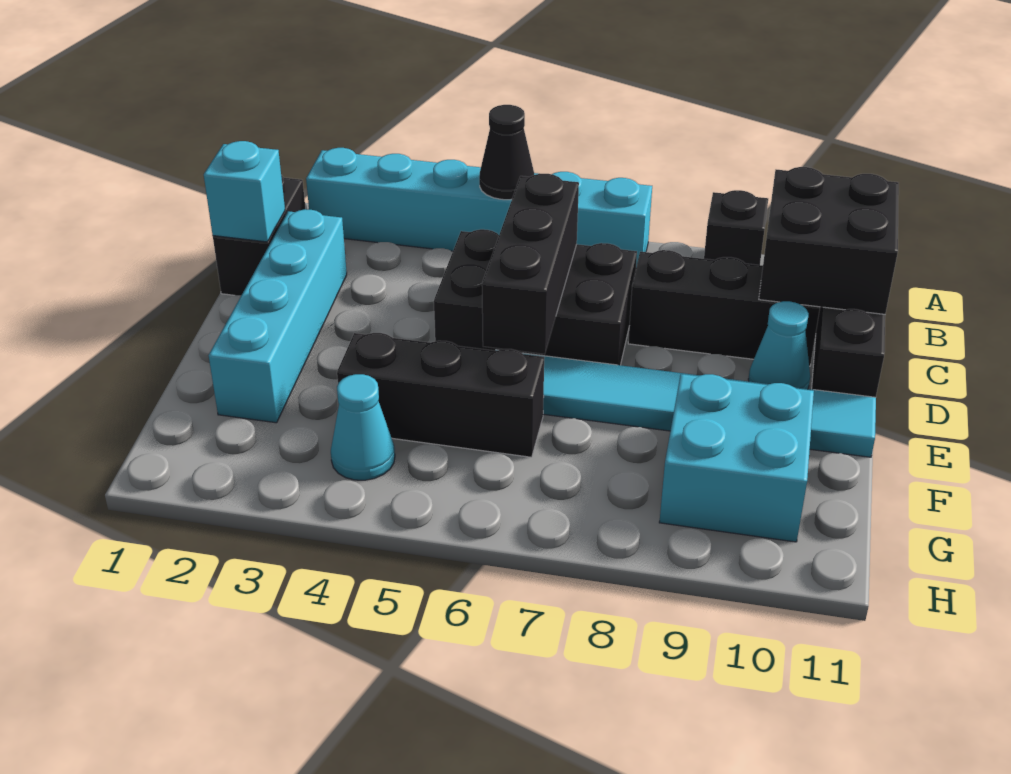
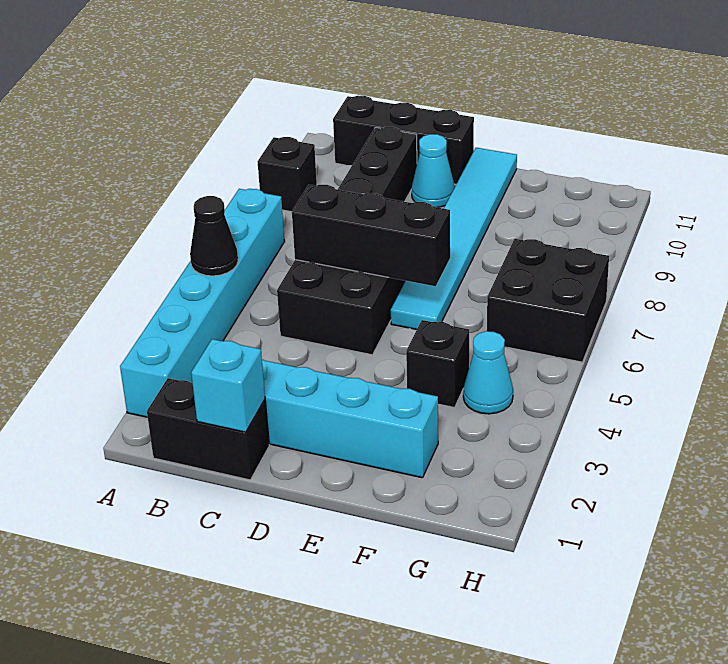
black 2x2 brick [759,167,899,314] -> black 2x2 brick moved to [487,239,609,362]
black 1x3 brick [337,333,544,457] -> black 1x1 brick [406,320,469,408]
cyan 2x2 brick [659,374,814,542] -> none

